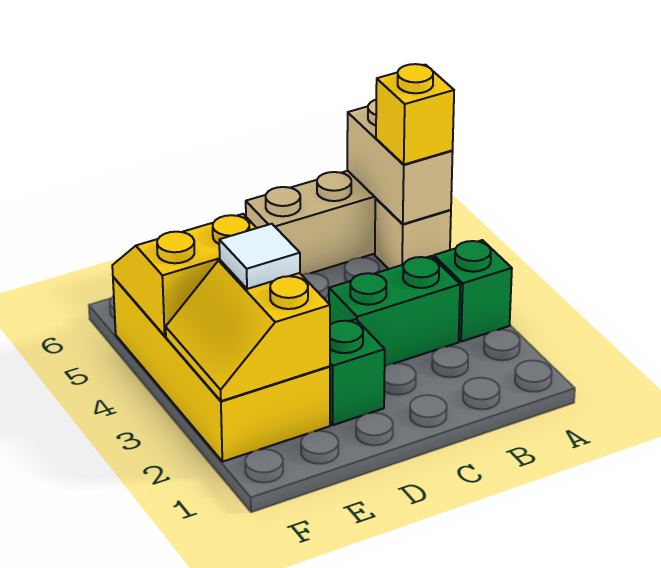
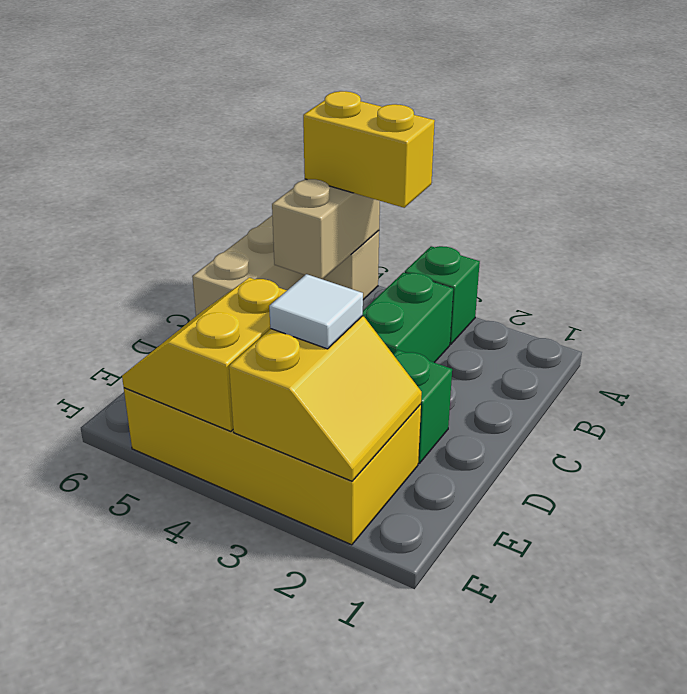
tan 1x2 brick [347,100,453,224] -> tan 1x2 brick turned to [272,179,380,279]
yellow 1x1 brick [376,64,454,165] -> yellow 1x2 brick [303,91,435,208]
yellow 2x2 slope [166,260,330,401] -> yellow 2x2 slope turned to [229,316,422,481]

